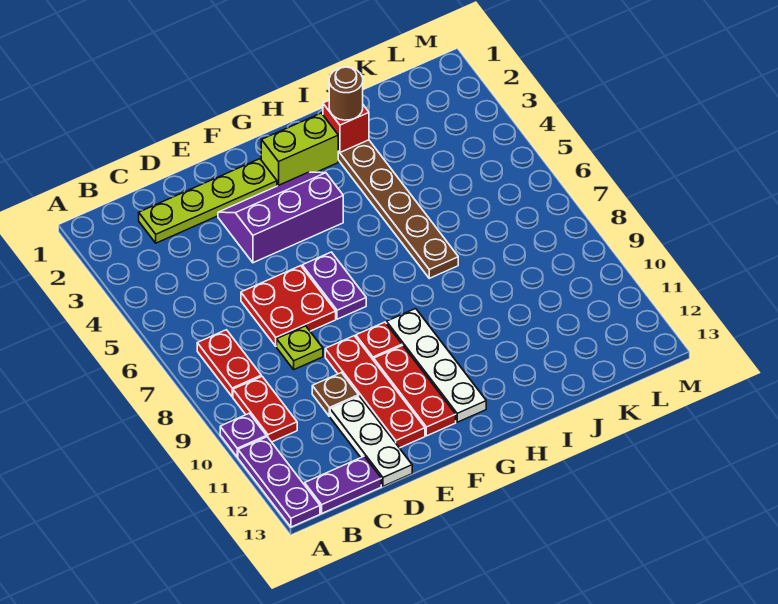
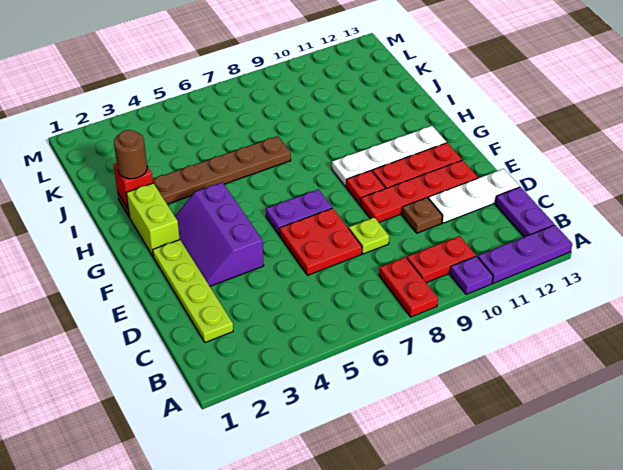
red 1x2 plate [197,330,261,397] -> red 1x2 plate turned to [379,257,438,317]

